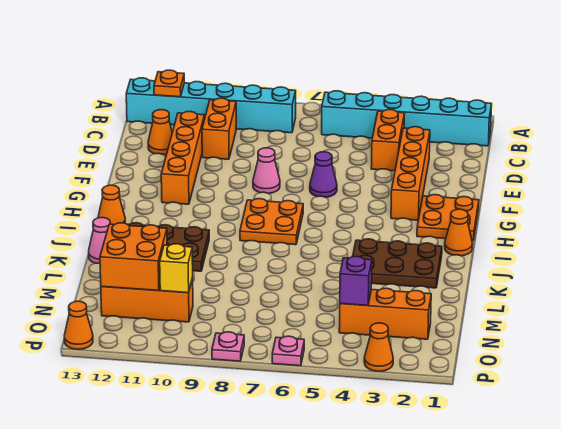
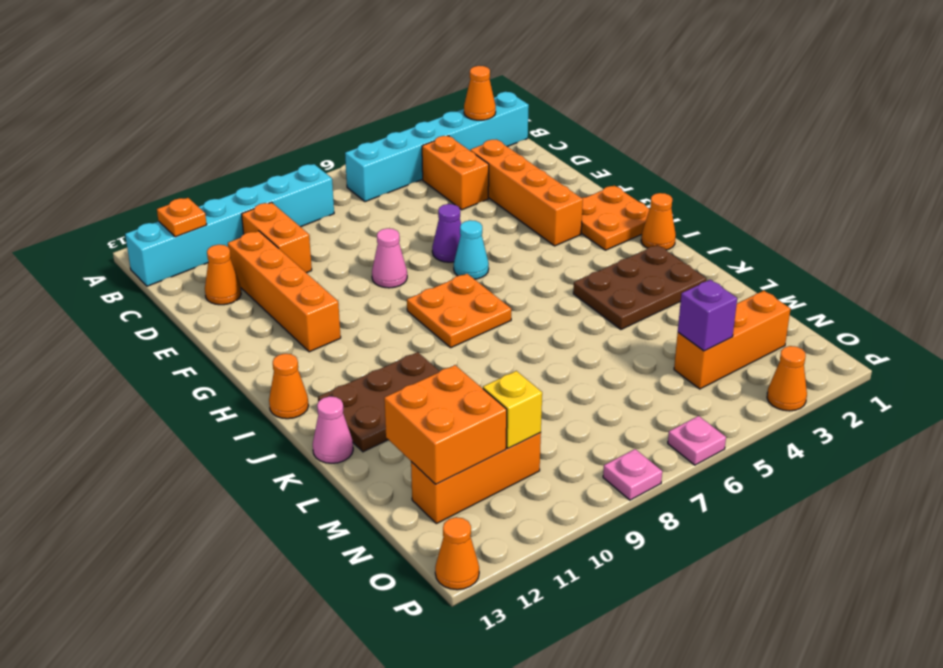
none -> orange 1x1 cone [464,66,496,120]
none -> cyan 1x1 cone [454,220,489,279]

